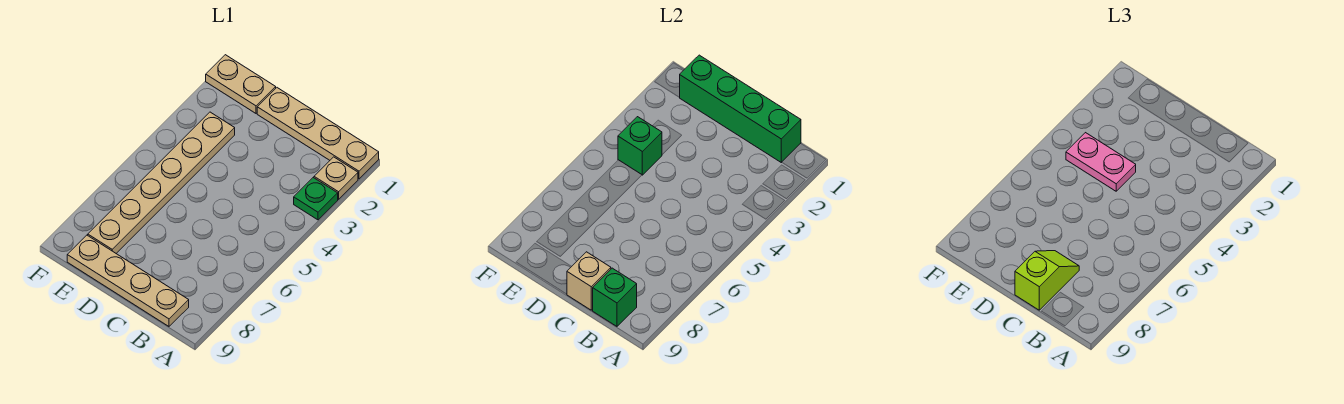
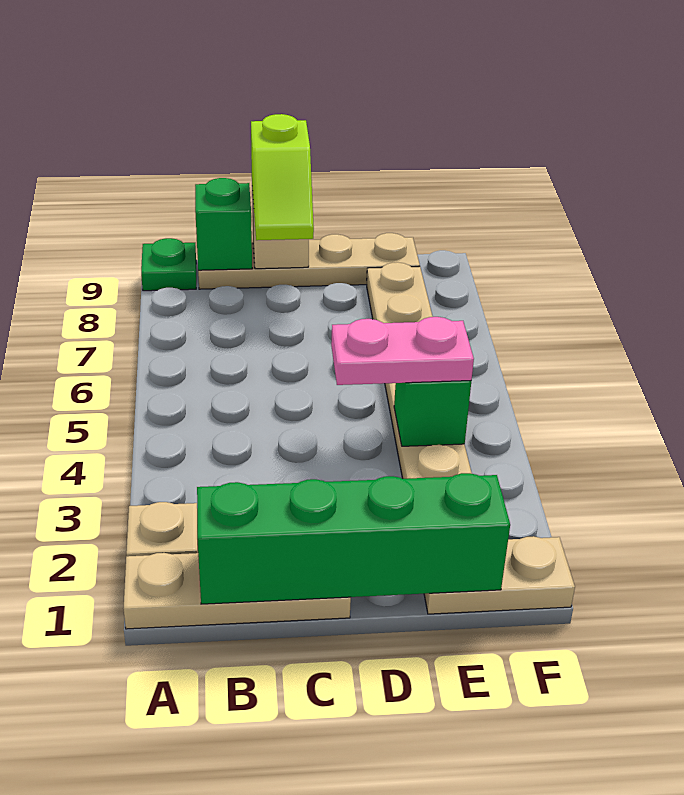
tan 1x4 plate [257,88,379,179] -> tan 1x3 plate [124,553,351,629]
green 1x1 plate [294,178,338,220] -> green 1x1 plate moved to [141,238,196,291]

